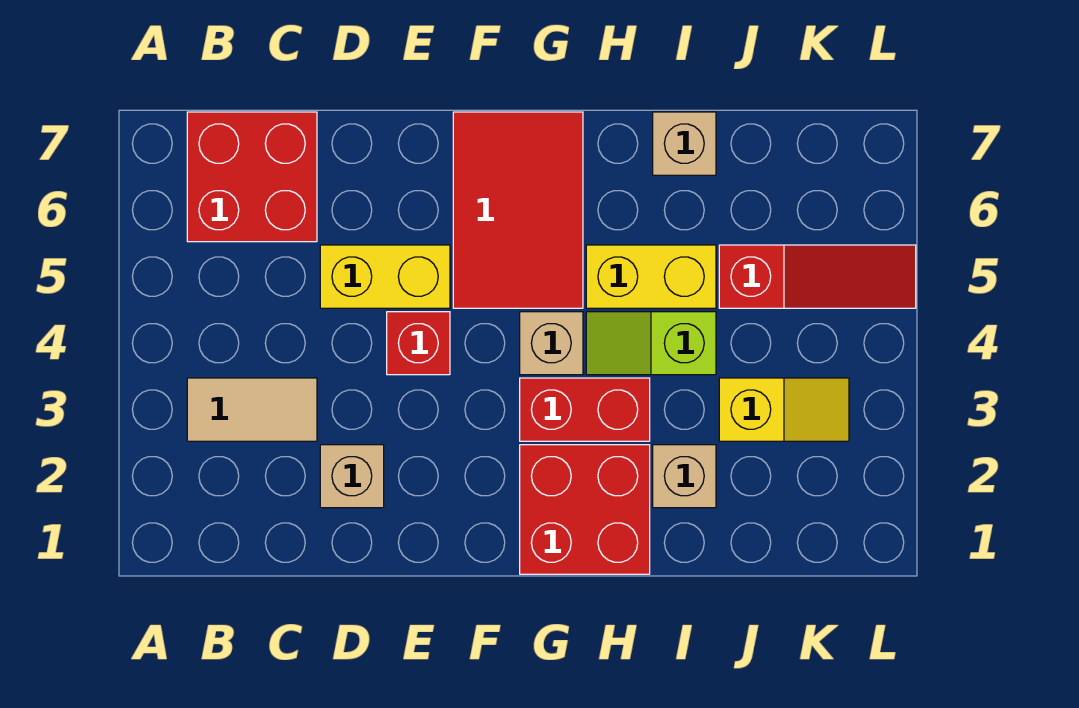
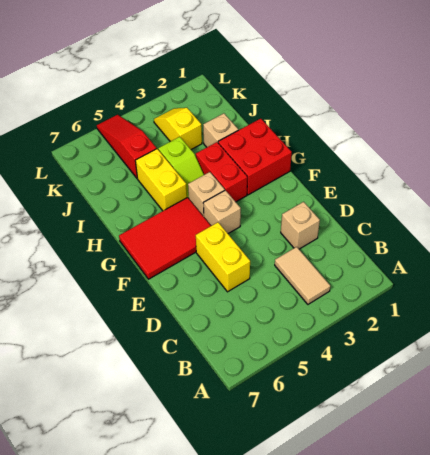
red 2x2 brick [187,112,317,242] -> none
red 1x1 brick [387,312,450,375] -> none
tan 1x1 brick [653,112,716,175] -> tan 1x1 brick moved to [204,190,241,233]

